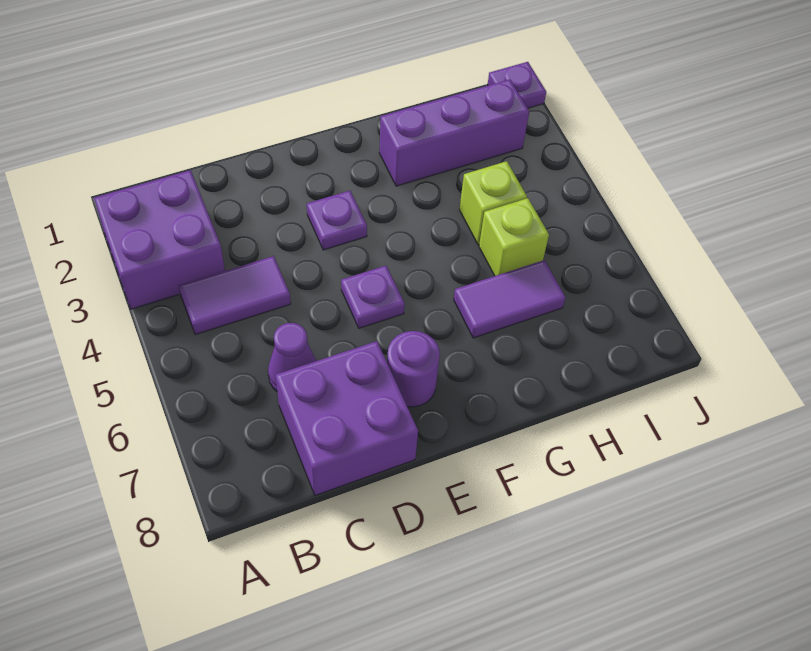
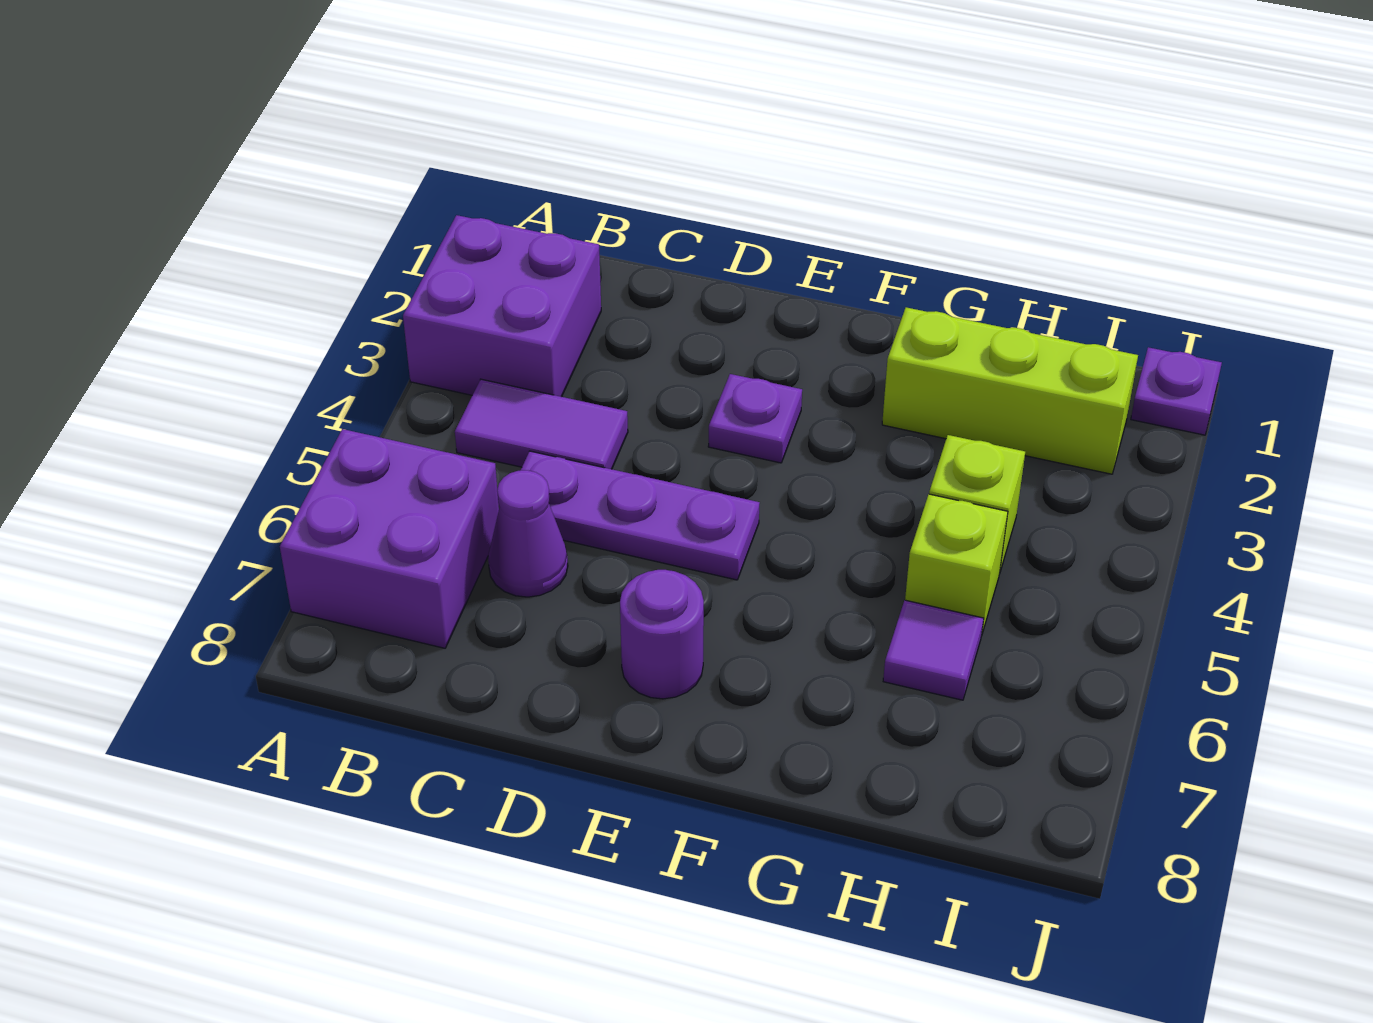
purple 2x2 brick [276,341,418,495] -> purple 2x2 brick moved to [280,429,499,648]
purple 1x1 plate [341,266,405,328] -> purple 1x3 plate [521,451,760,580]
purple 1x3 brick [379,80,529,186] -> lime 1x3 brick [882,307,1138,474]
purple 1x2 tile [454,260,566,338] -> purple 1x1 tile [883,600,984,700]

